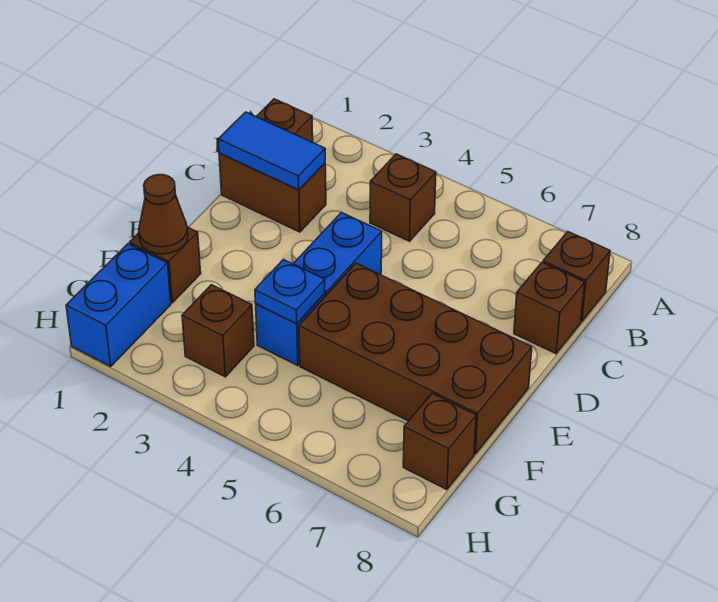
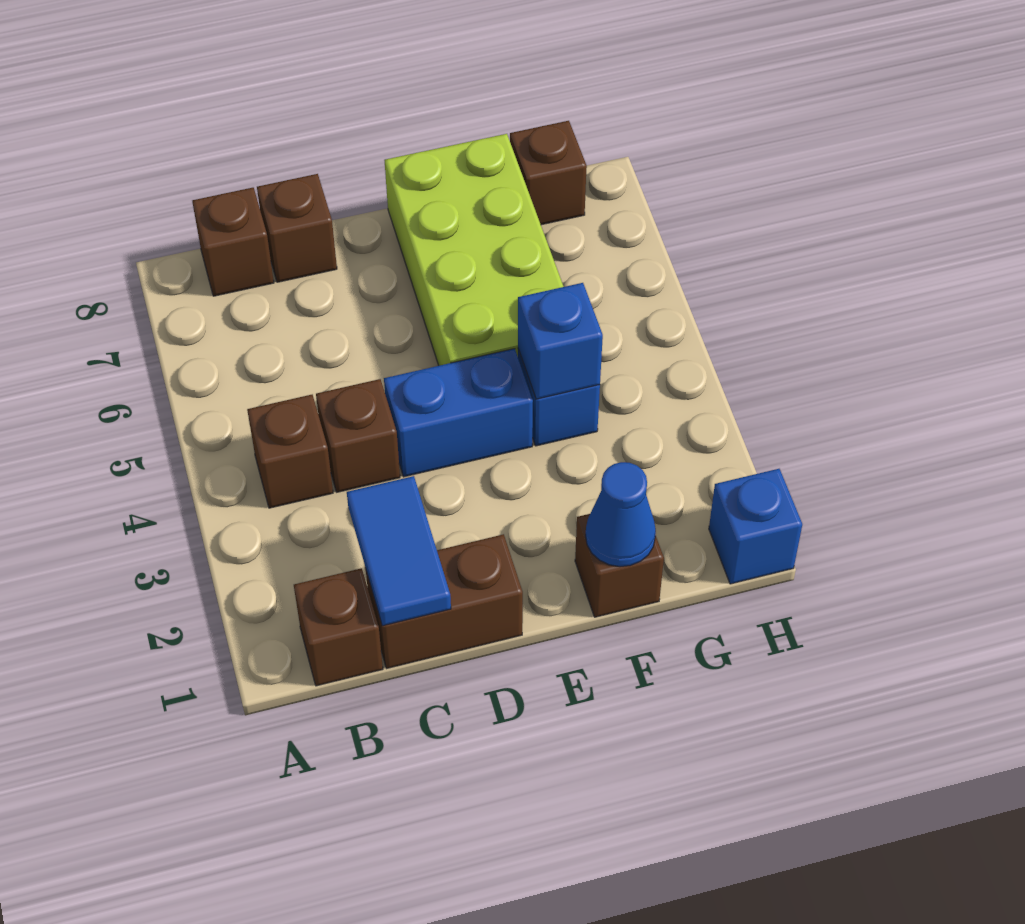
brown 1x2 brick [219,153,326,232] -> brown 1x2 brick turned to [366,534,523,668]
brown 2x4 brick [299,263,532,454] -> lime 2x4 brick [385,134,564,366]
brown 1x1 cone [139,175,188,254] -> blue 1x1 cone [586,462,656,567]
blue 1x1 plate [255,260,325,324] -> blue 1x1 brick [518,283,603,399]
blue 1x2 brick [66,244,171,366] -> blue 1x1 brick [709,469,802,584]
brown 1x1 brick [182,285,254,377] -> brown 1x1 brick moved to [316,379,400,492]

